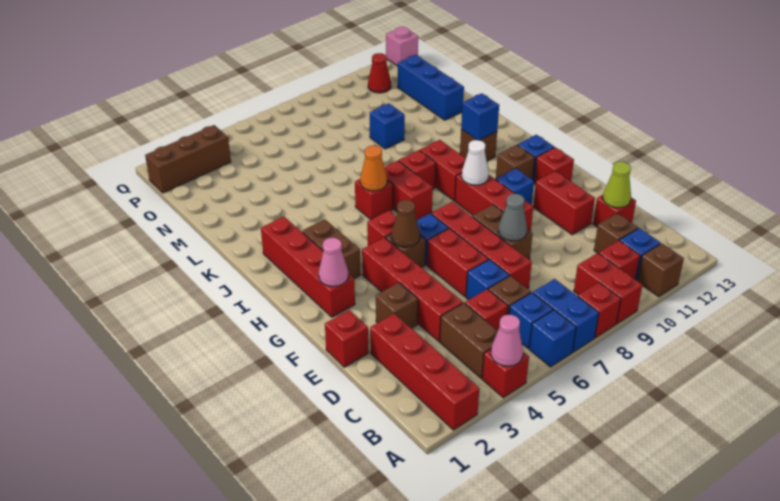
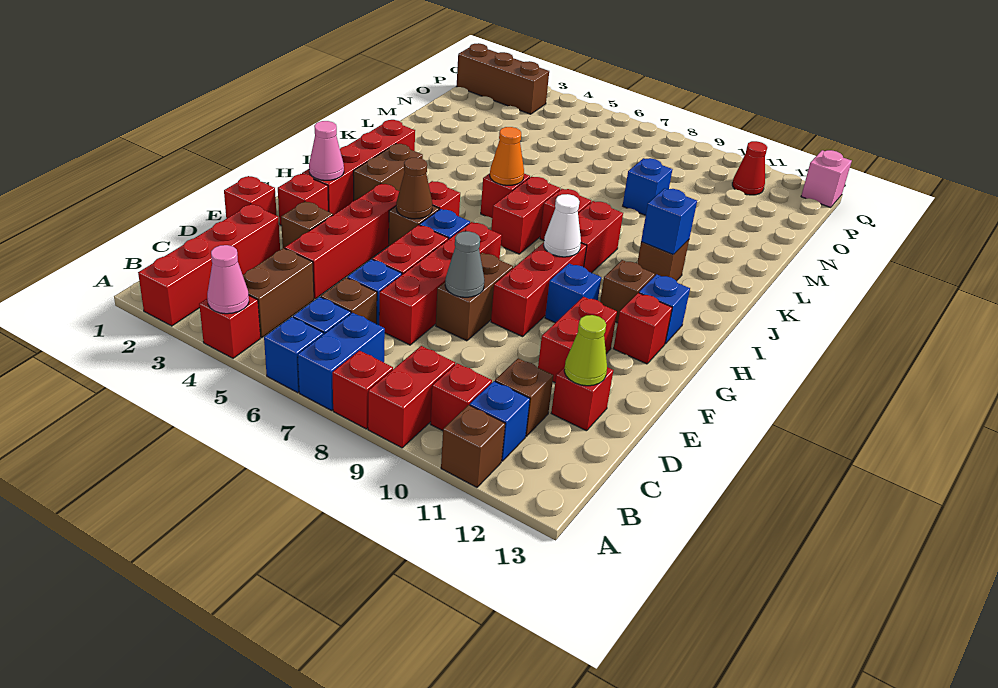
red 1x1 brick [465,289,508,330] -> red 1x1 brick moved to [278,174,328,226]
blue 1x3 brick [398,55,464,120] -> none

